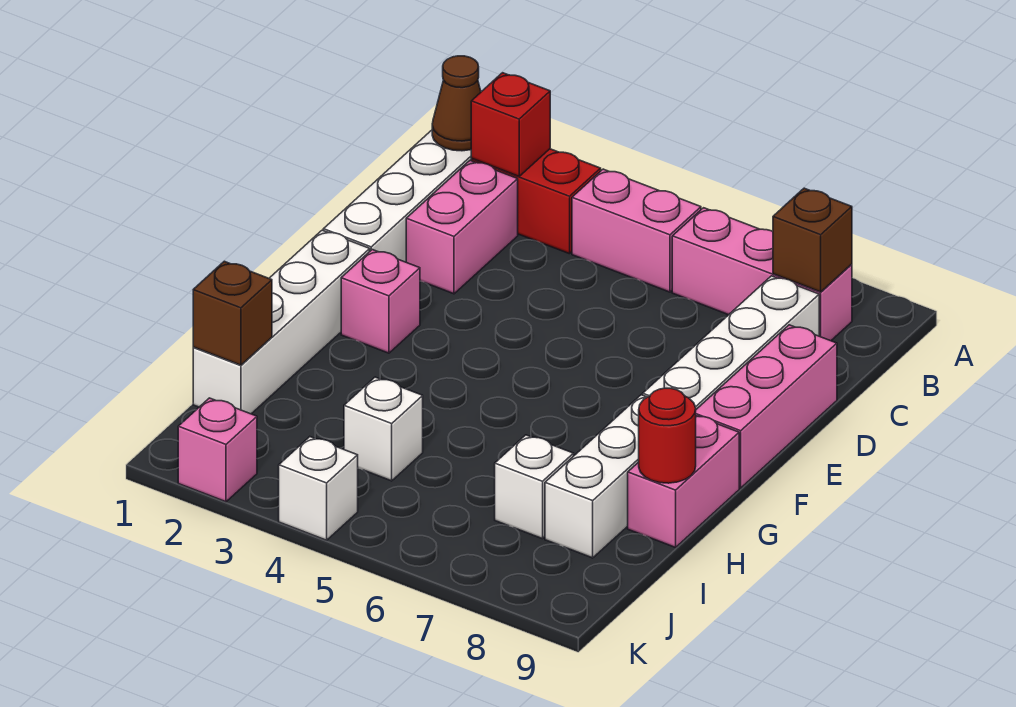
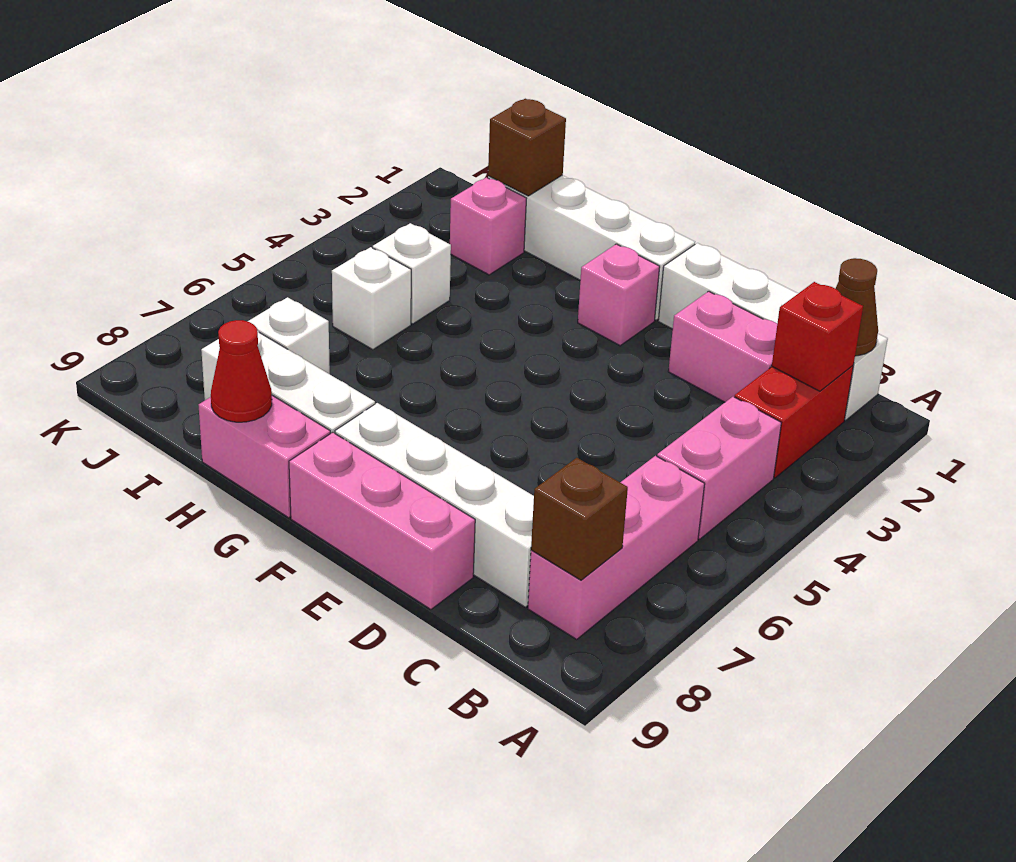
red 1x1 round brick [639,388,696,483] -> red 1x1 cone [211,320,272,422]
pink 1x1 brick [178,398,257,502] -> pink 1x1 brick moved to [450,177,527,275]
white 1x1 brick [279,437,358,540] -> white 1x1 brick moved to [332,247,411,350]

